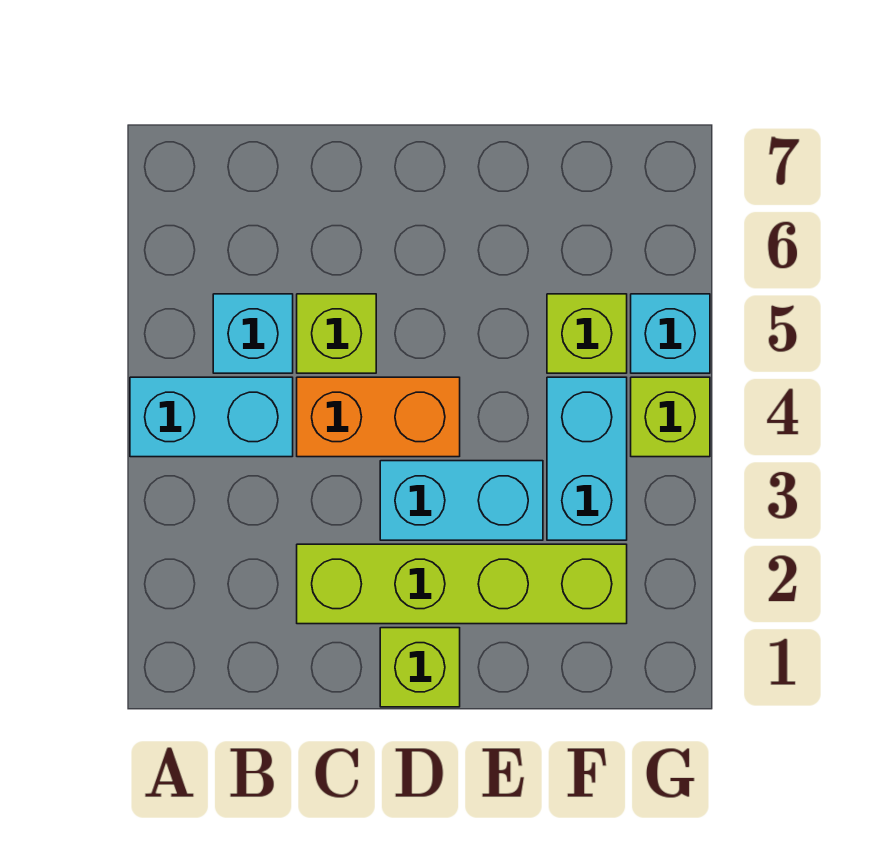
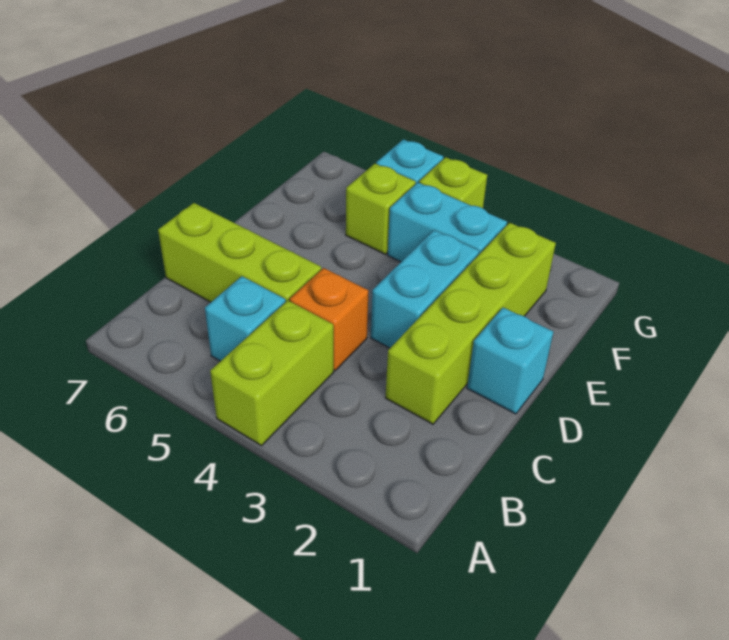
cyan 1x2 brick [130,377,293,457] -> lime 1x2 brick [210,300,334,446]
orange 1x2 brick [297,377,460,457] -> orange 1x1 brick [290,268,368,370]
lime 1x1 brick [297,294,376,373] -> lime 1x3 brick [158,203,321,302]
lime 1x1 brick [380,628,460,707] -> cyan 1x1 brick [467,308,553,414]

